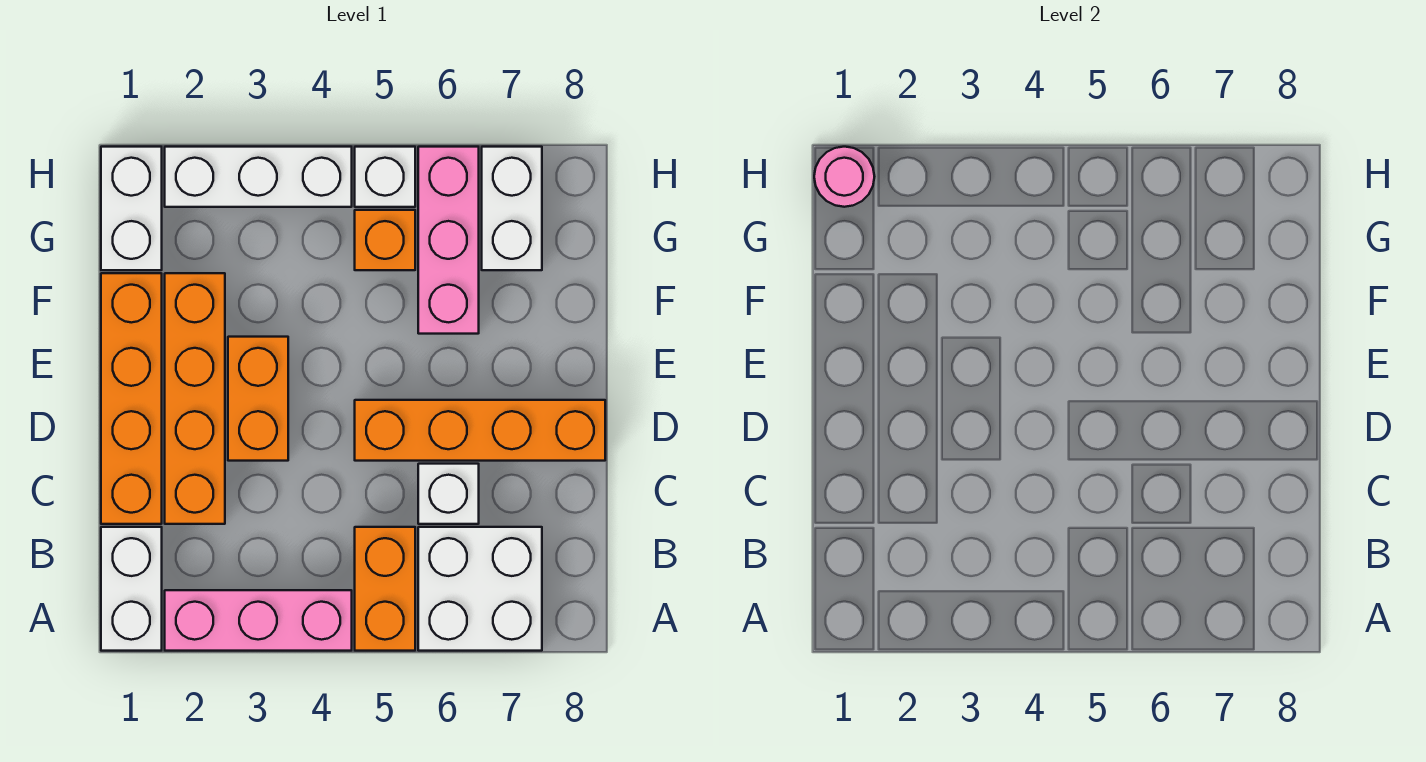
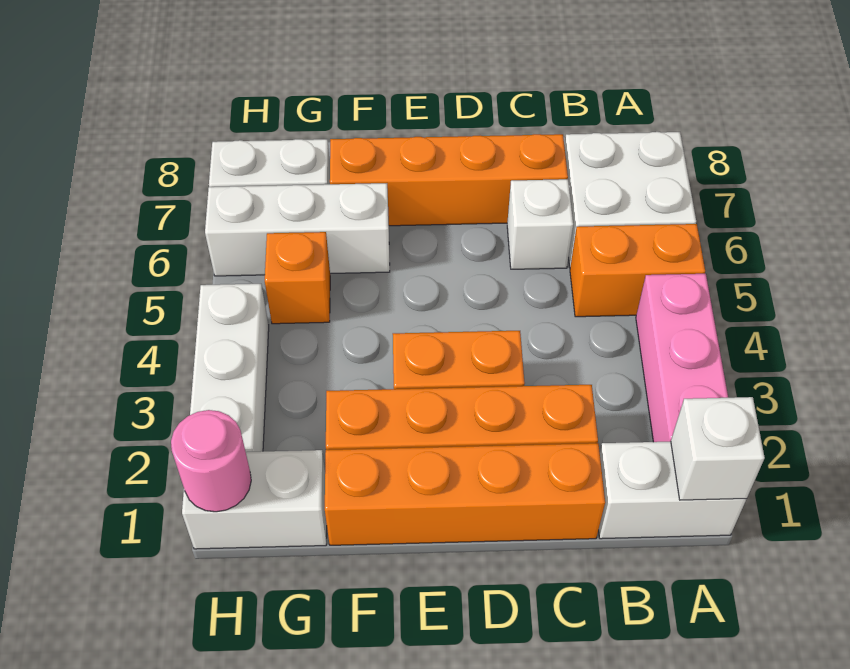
orange 1x4 brick [355,400,605,461] -> orange 1x4 brick turned to [330,134,568,226]
pink 1x3 brick [418,147,479,334] -> white 1x3 brick [205,183,390,276]
white 1x1 brick [355,147,415,207] -> white 1x1 brick moved to [671,397,765,500]

